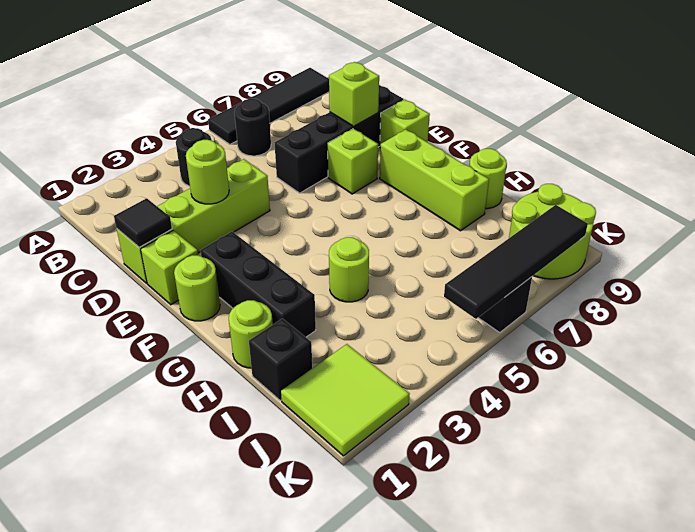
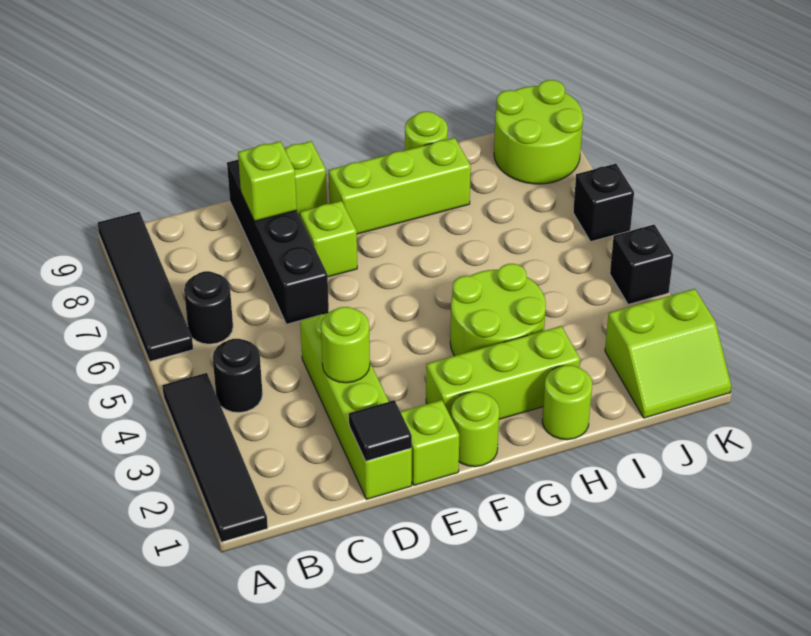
black 1x3 brick [200,232,316,337] -> lime 1x3 brick [426,326,580,419]
lime 1x1 round brick [329,237,369,302] -> lime 2x2 round brick [450,264,546,356]
black 1x1 brick [249,318,312,400] -> black 1x1 brick moved to [610,225,673,304]
lime 2x2 tile [281,344,409,456] -> lime 2x2 slope [605,289,731,418]
black 1x4 tile [444,205,588,319] -> black 1x4 tile moved to [162,373,268,542]

